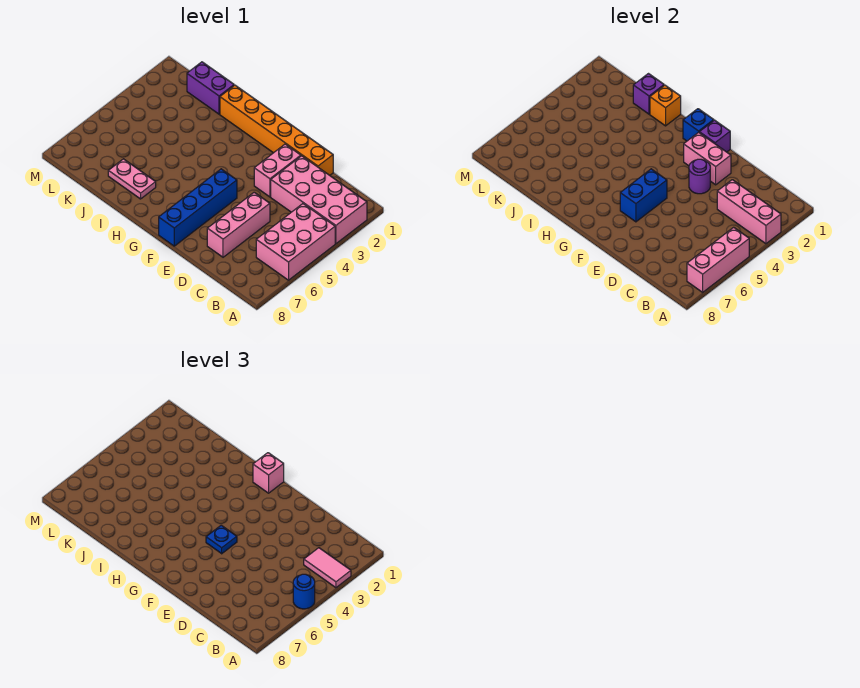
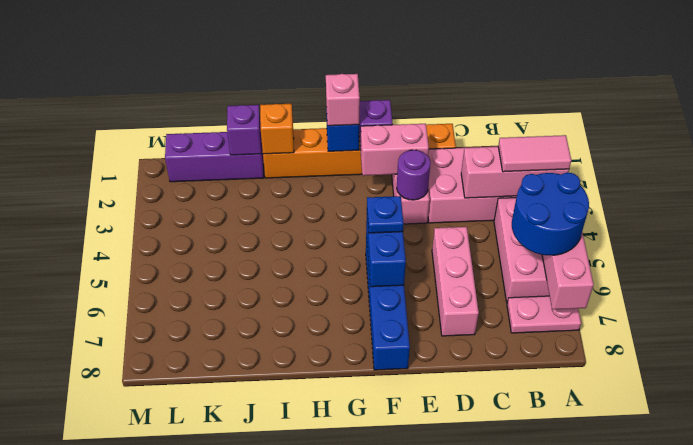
blue 1x1 round brick [293,574,315,609] -> blue 2x2 round brick [512,172,589,255]
pink 1x2 plate [108,159,156,199] -> pink 1x2 plate moved to [507,296,581,333]
purple 1x2 brick [187,62,234,114] -> purple 1x3 brick [165,132,264,182]

